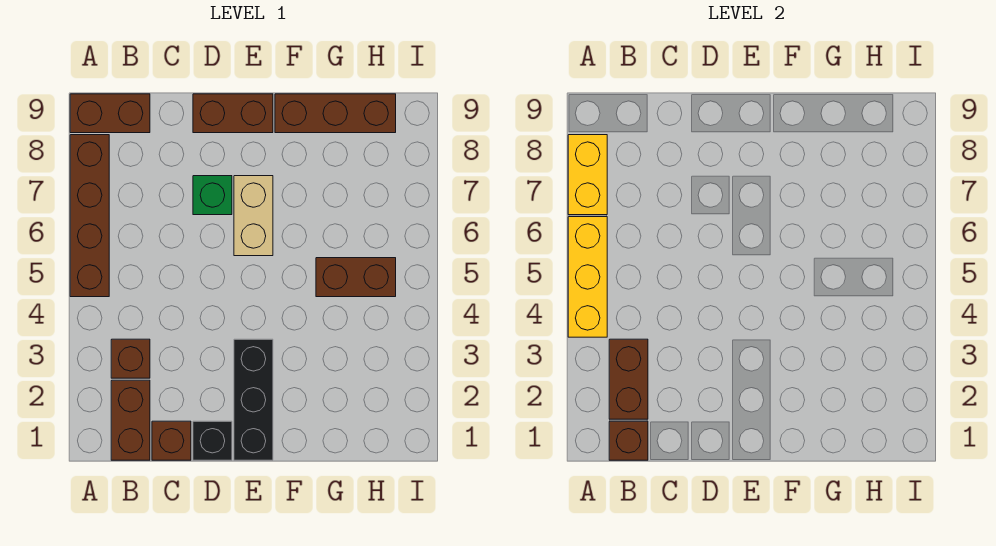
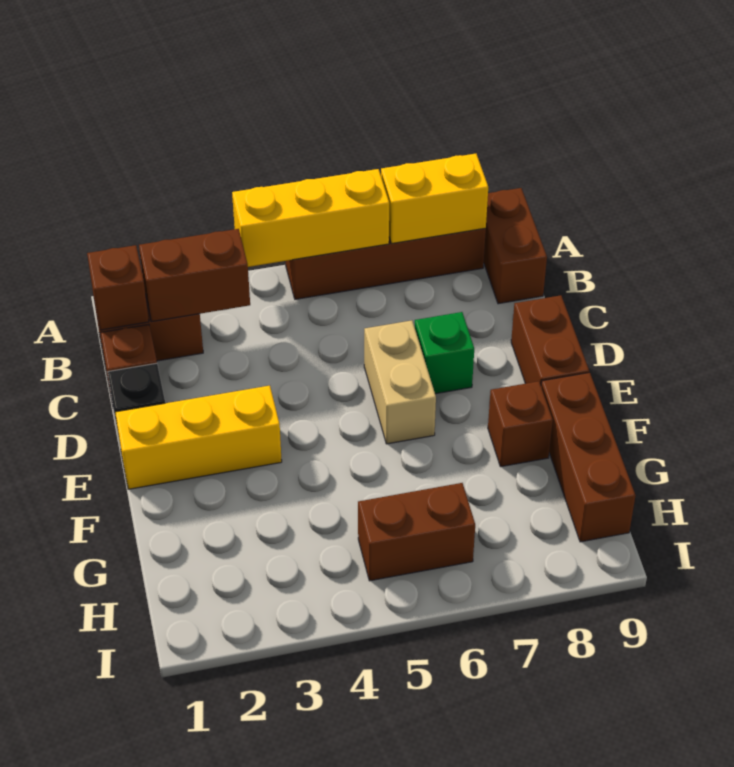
brown 1x1 brick [111,339,150,378] -> brown 1x1 brick moved to [488,381,553,467]
black 1x3 brick [234,339,273,460] -> yellow 1x3 brick [115,386,282,489]
tan 1x2 brick [234,176,273,256] -> tan 1x2 brick turned to [364,320,436,444]
brown 1x2 brick [316,258,396,297] -> brown 1x2 brick turned to [358,483,475,581]

